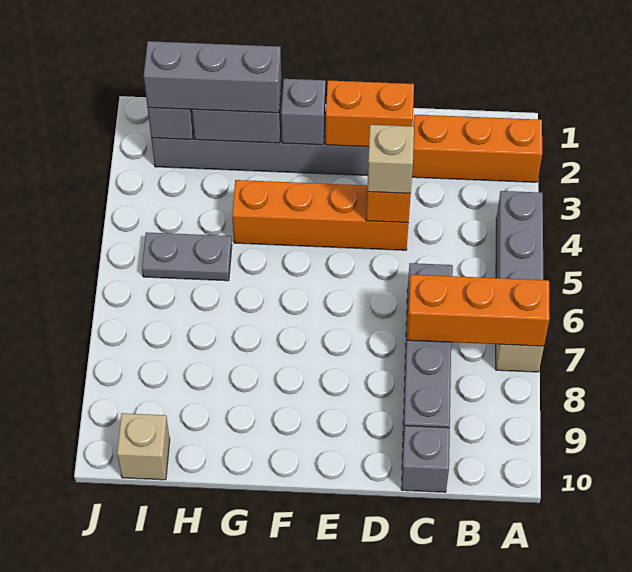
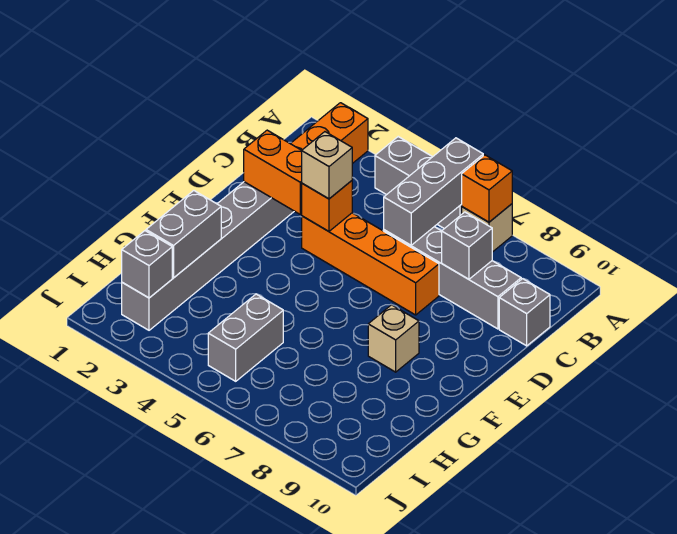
orange 1x3 brick [407,275,550,346] -> orange 1x1 brick [461,155,512,222]
orange 1x2 brick [326,80,414,147] -> orange 1x2 brick turned to [244,130,302,214]
orange 1x4 brick [232,180,409,250] -> orange 1x4 brick turned to [302,213,439,315]
grey 1x1 brick [281,79,326,145] -> grey 1x1 brick moved to [442,212,492,279]
grey 1x3 brick [144,41,281,113] -> grey 1x3 brick moved to [384,138,483,245]
grey 1x2 plate [142,232,232,281] -> grey 1x2 brick [208,294,283,381]
tan 1x1 brick [117,413,170,480] -> tan 1x1 brick moved to [368,305,419,372]

